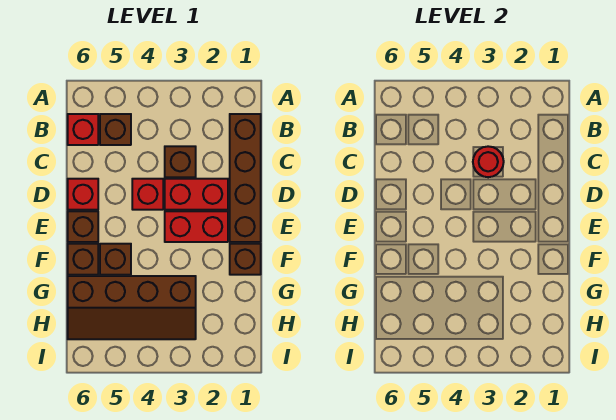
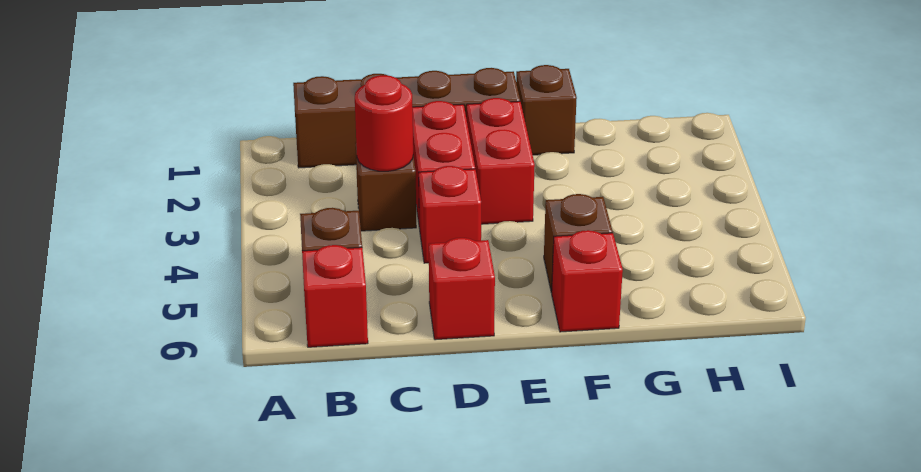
brown 1x1 brick [68,211,98,242] -> none
brown 1x1 brick [68,244,98,275] -> red 1x1 brick [552,230,623,332]
brown 2x4 slope [68,276,196,339] -> none

